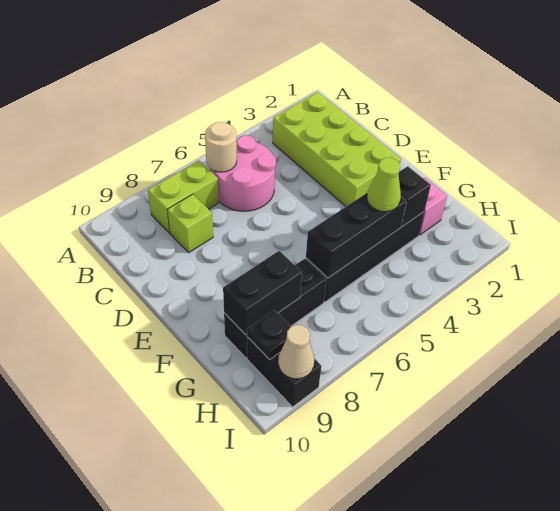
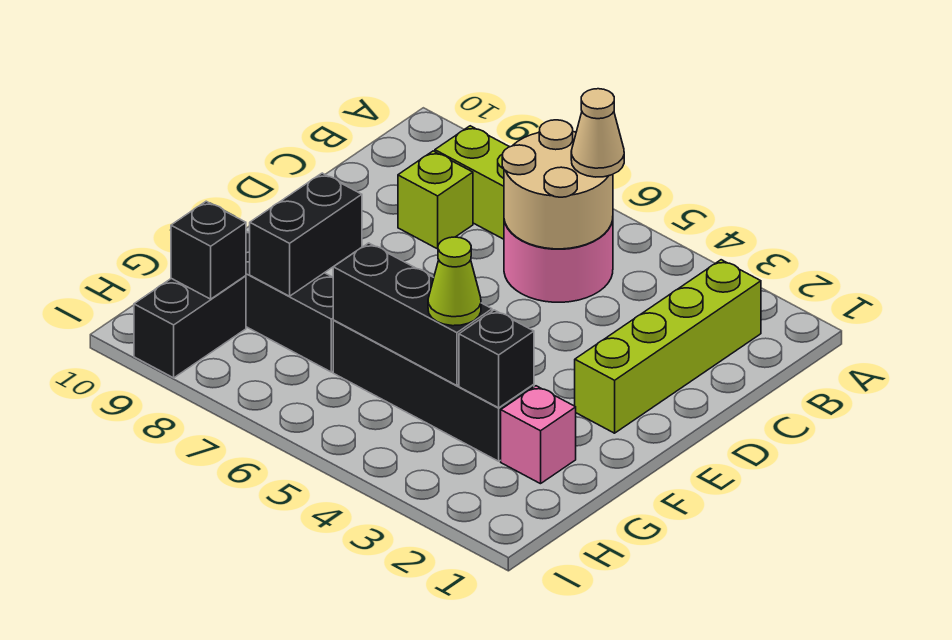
lime 2x4 brick [273,92,401,206] -> lime 1x4 brick [575,260,761,433]
tan 1x1 round brick [205,122,237,172] -> tan 2x2 round brick [502,120,613,249]
black 1x2 brick [223,251,302,335] -> black 1x2 brick turned to [250,173,362,296]
black 1x1 plate [247,310,291,360] -> black 1x1 brick [171,201,246,299]
tan 1x1 cone [278,325,314,379] -> tan 1x1 cone moved to [571,89,624,177]

